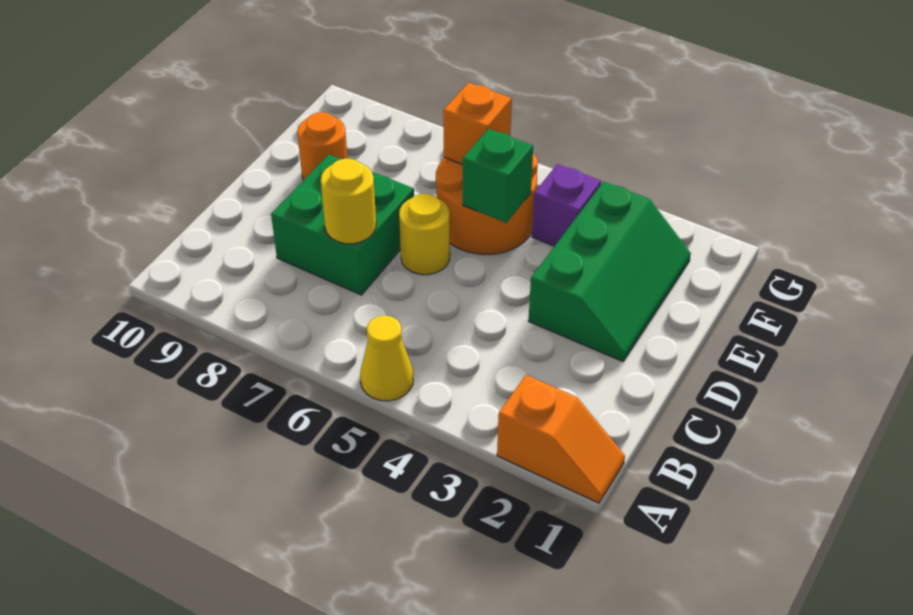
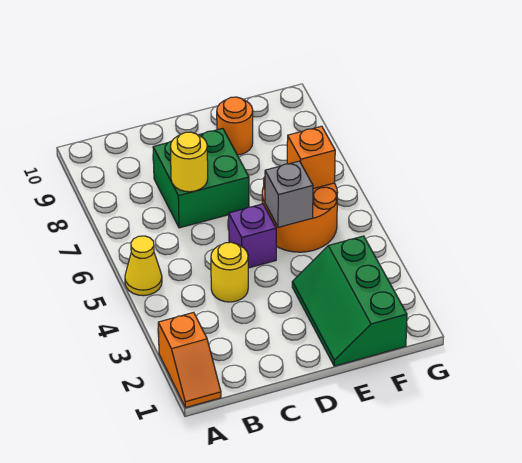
green 2x3 slope [529,182,691,362] -> green 2x3 slope turned to [292,236,407,366]
yellow 1x1 round brick [399,194,450,275] -> yellow 1x1 round brick moved to [211,242,248,302]
green 1x1 brick [463,129,533,223] -> grey 1x1 brick [265,161,313,227]
purple 1x1 brick [532,164,601,246] -> purple 1x1 brick moved to [229,204,276,268]

